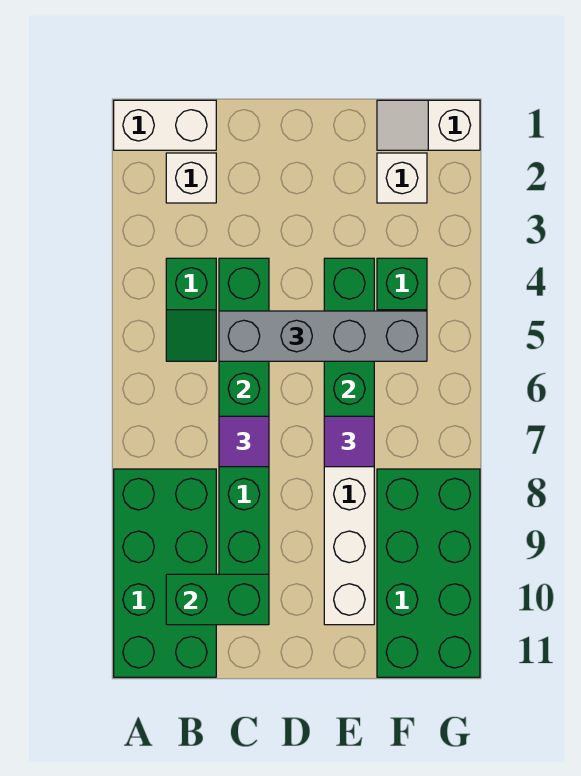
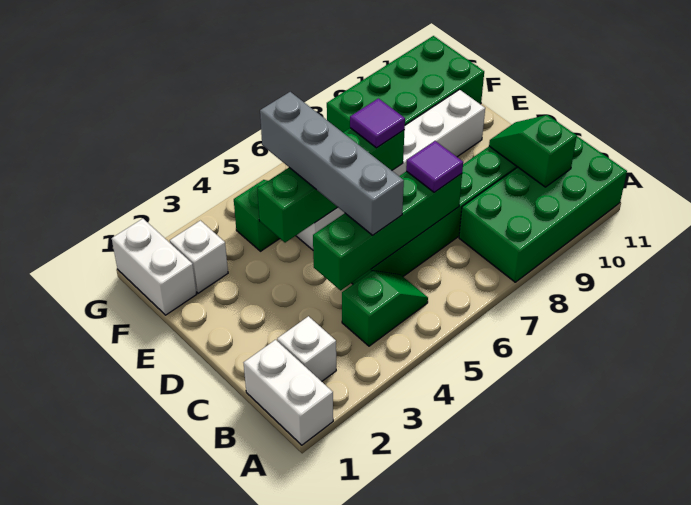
green 1x2 brick [166,574,269,625] -> green 1x2 slope [489,115,577,187]
white 1x2 slope [377,100,480,150] -> white 1x2 brick [112,219,196,315]

